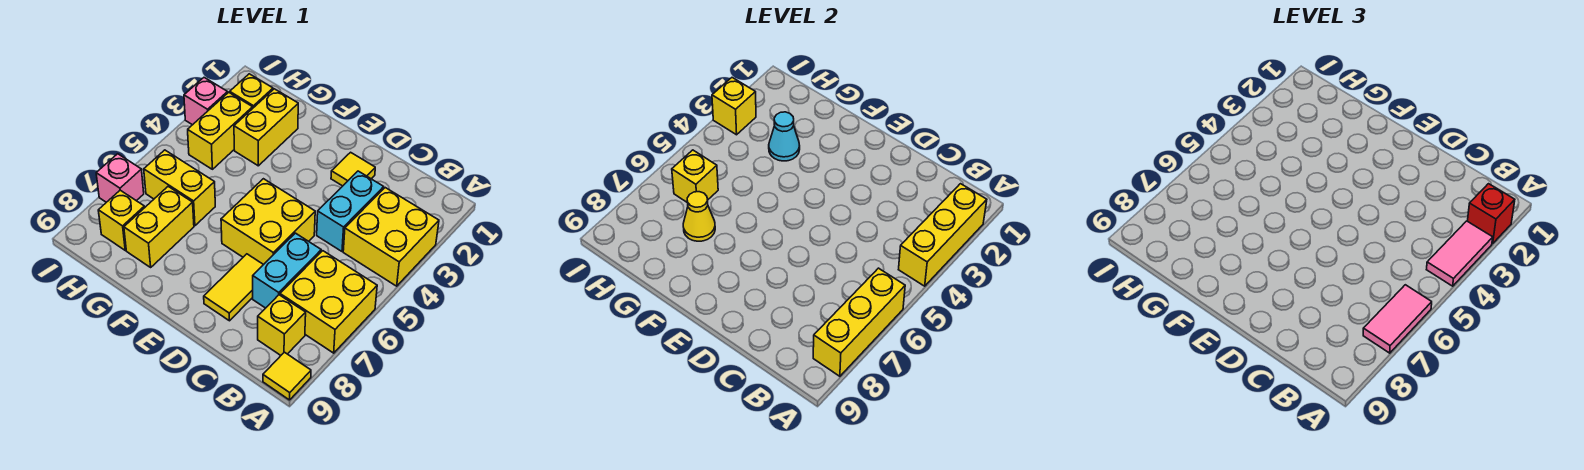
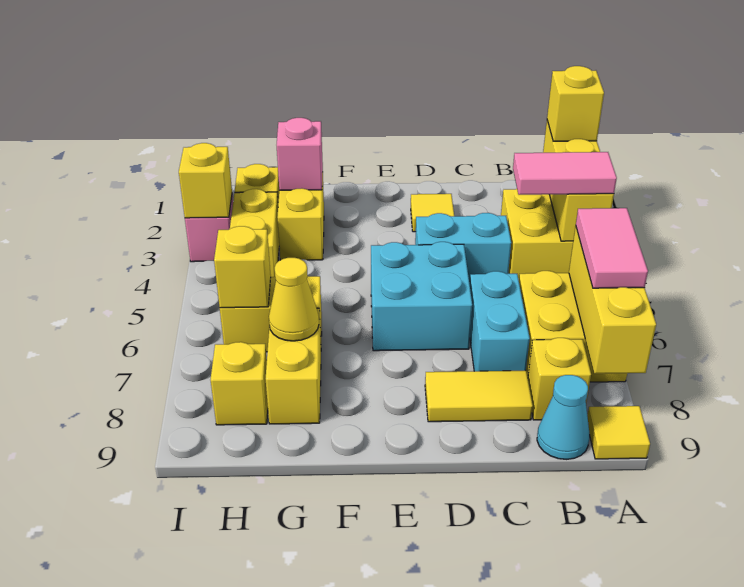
red 1x1 brick [1468,184,1515,244] -> yellow 1x1 brick [547,66,604,141]
pink 1x2 tile [1426,221,1493,286] -> pink 1x2 tile turned to [513,152,617,195]
cyan 1x2 brick [317,171,384,251] -> cyan 1x2 brick turned to [415,213,511,284]
yellow 2x2 brick [221,179,315,265] -> cyan 2x2 brick [371,242,472,351]
yellow 1x2 tile [204,254,263,321] -> yellow 1x2 tile turned to [425,370,533,422]
cyan 1x1 cone [769,112,800,161] -> cyan 1x1 cone moved to [537,375,590,459]
pink 1x1 brick [96,154,144,202] -> pink 1x1 brick moved to [277,118,323,190]

